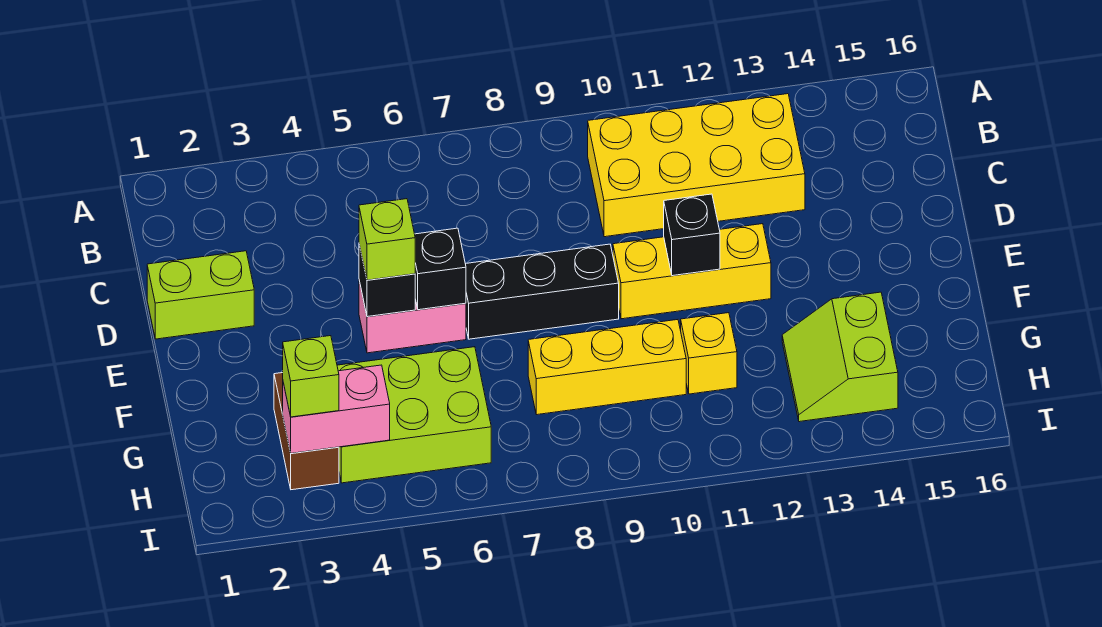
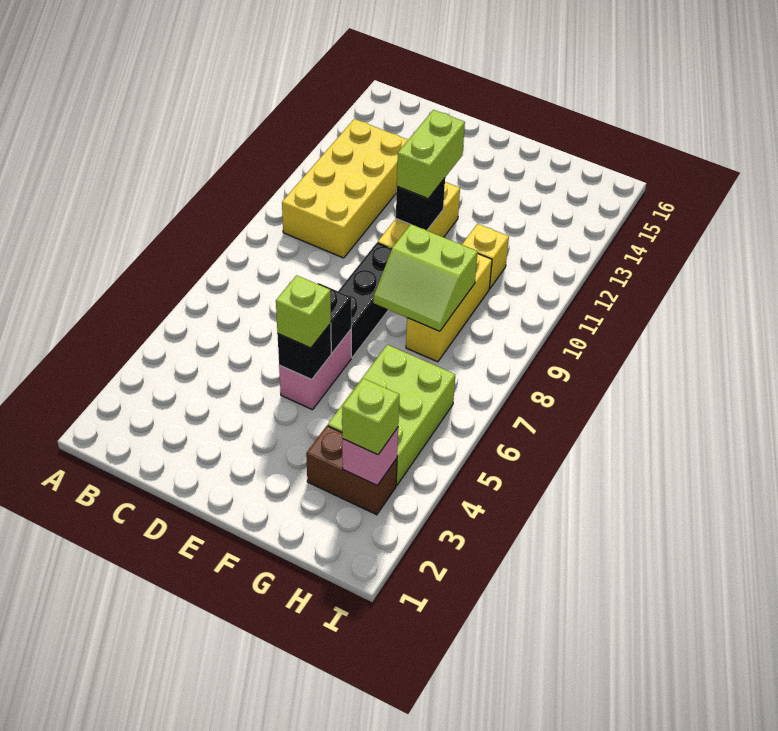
lime 1x2 brick [147,251,254,339] -> lime 1x2 brick moved to [397,110,465,199]
lime 2x2 slope [782,292,898,422] -> lime 2x2 slope moved to [373,224,478,331]
pink 1x2 brick [283,365,390,453] -> pink 1x1 brick [342,428,398,486]

